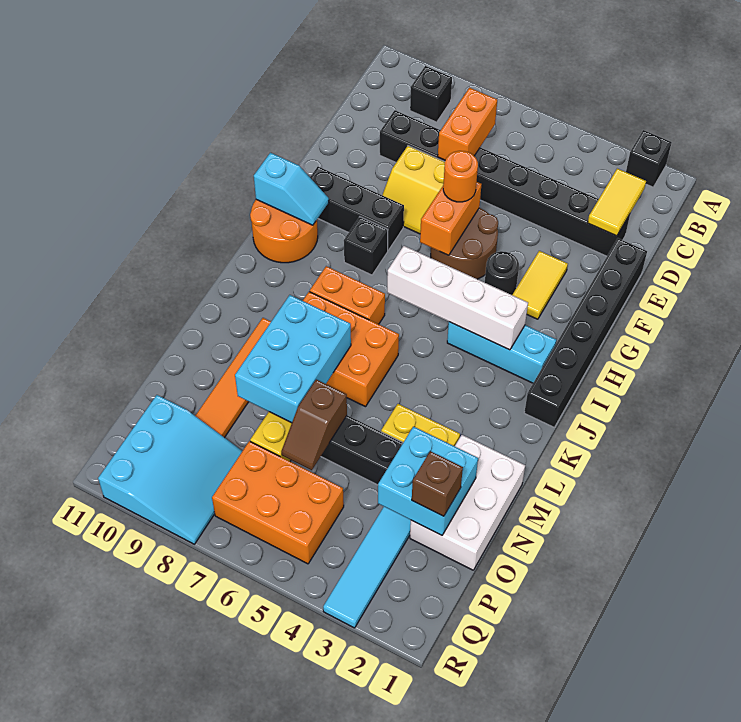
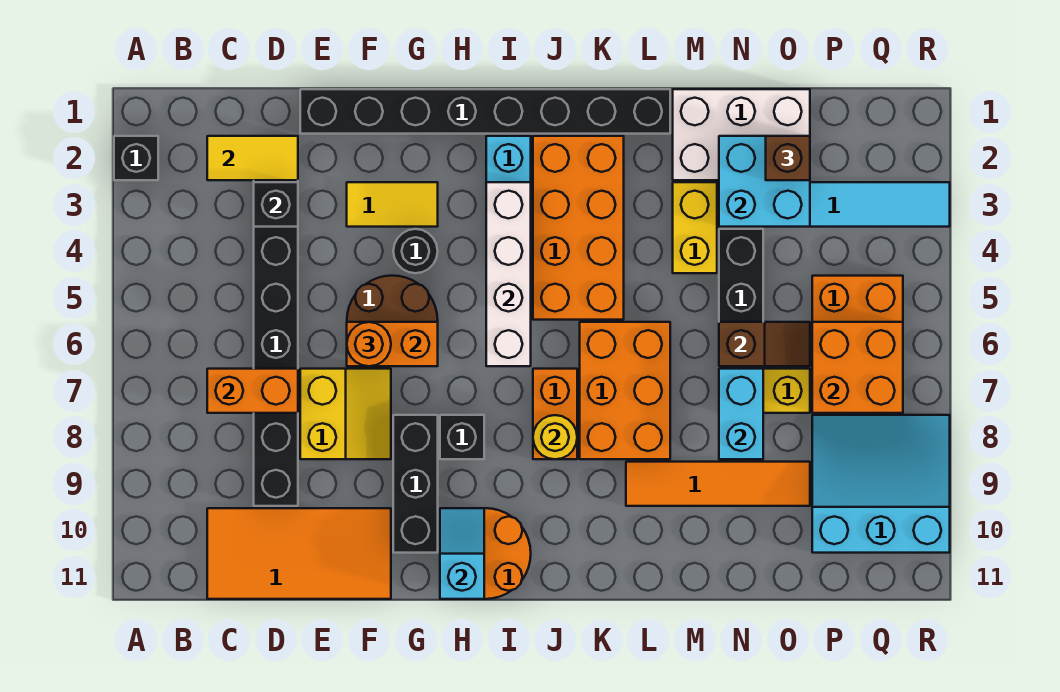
black 1x1 brick [410,66,452,122] -> black 1x1 brick moved to [254,182,298,227]
none -> orange 2x4 tile [207,508,391,599]
black 1x6 brick [524,238,647,427] -> black 1x8 brick [300,89,670,134]
none -> orange 2x4 brick [533,136,624,320]
none -> yellow 1x1 round brick [533,415,577,459]
cyan 2x3 brick [235,295,351,423] -> cyan 1x2 brick [719,369,763,459]
none -> orange 2x2 brick [812,322,903,413]

